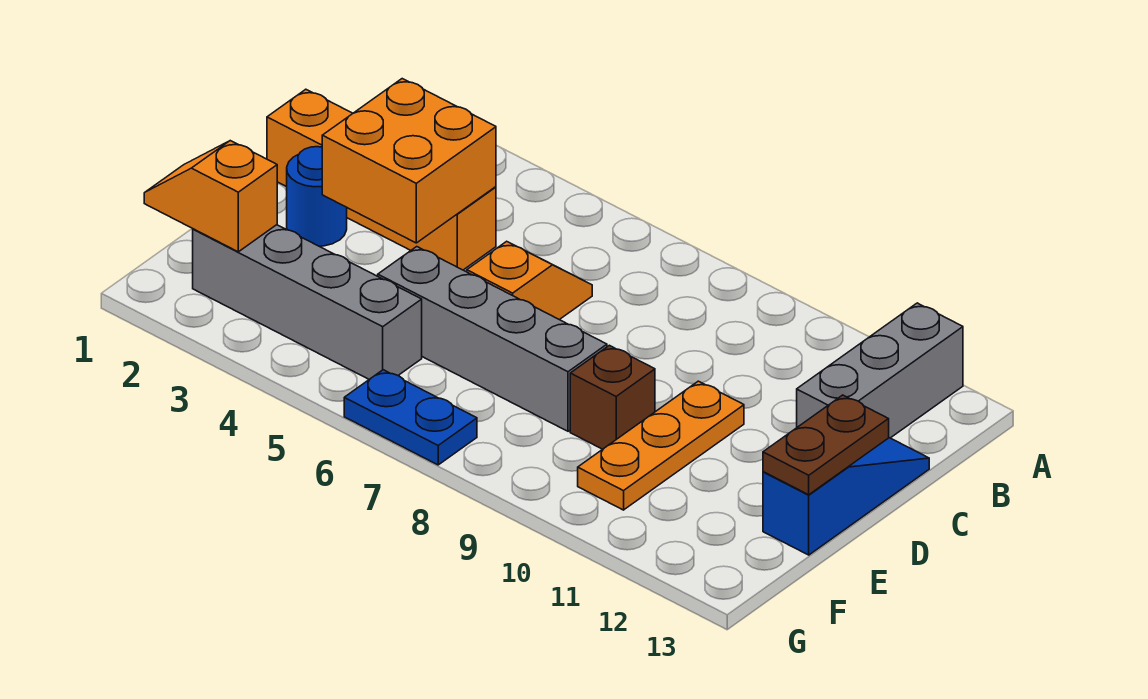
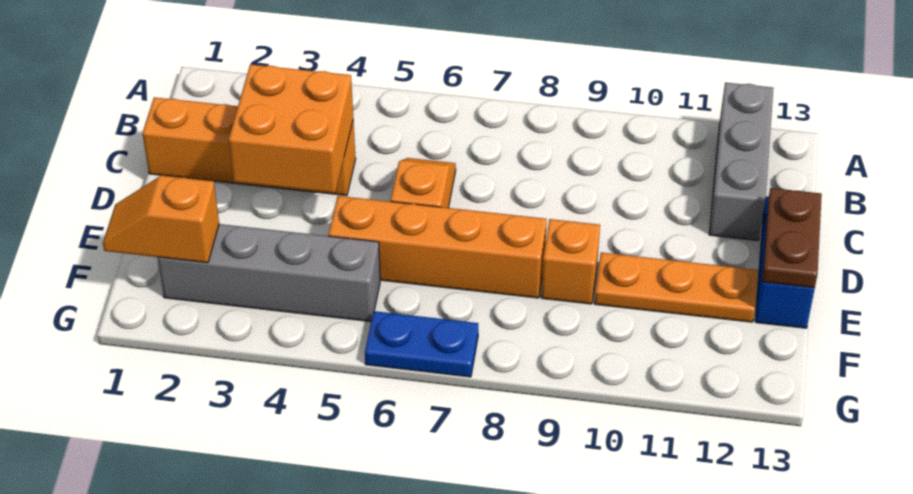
blue 1x1 round brick [287,147,347,246] -> none
orange 1x3 plate [578,381,744,510] -> orange 1x3 plate turned to [595,252,758,322]
grey 1x4 brick [378,247,607,431] -> orange 1x4 brick [328,196,547,298]
brown 1x1 brick [570,345,655,449] -> orange 1x1 brick [541,219,600,304]

